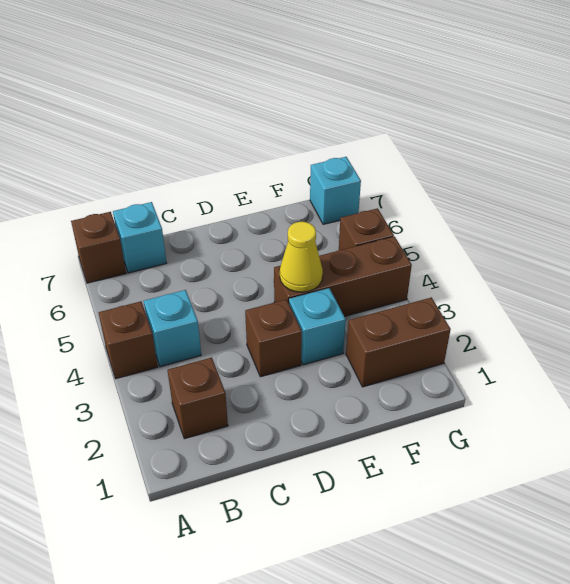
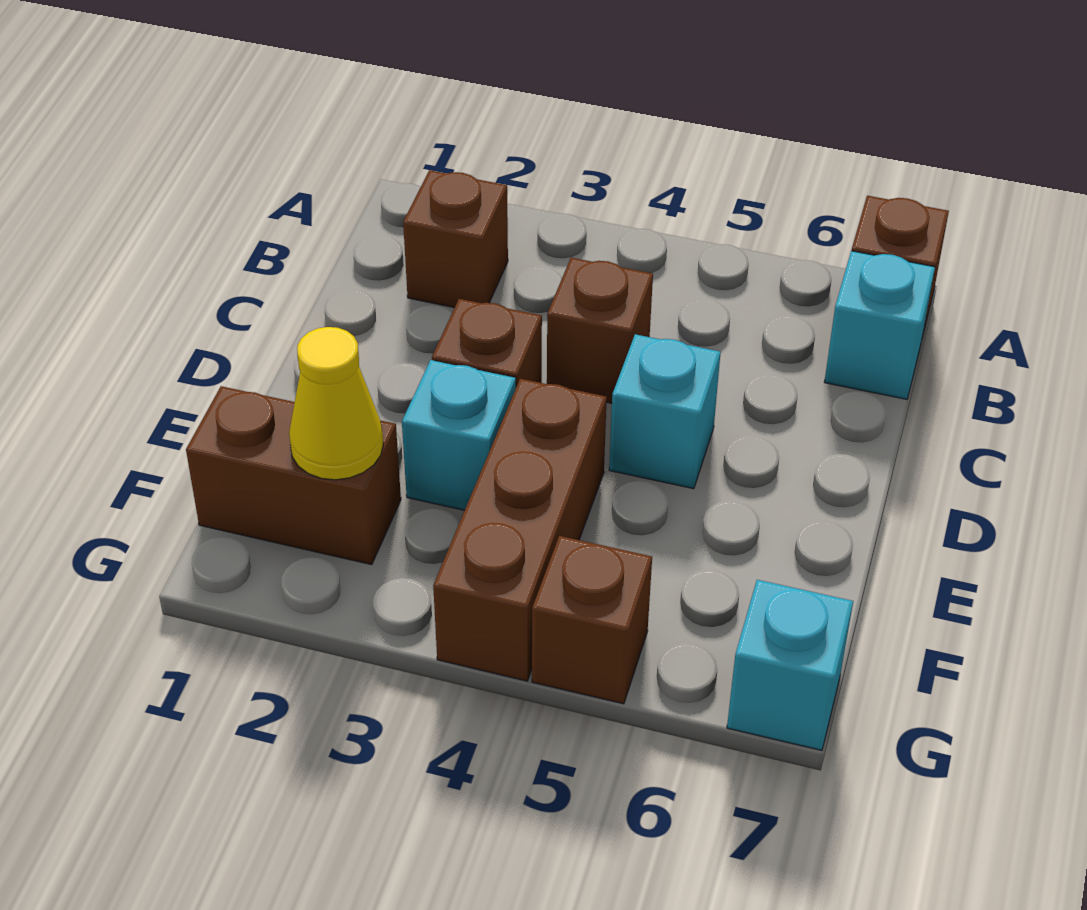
brown 1x1 brick [99,301,158,379] -> brown 1x1 brick moved to [547,258,653,403]
cyan 1x1 brick [144,290,201,367] -> cyan 1x1 brick moved to [609,334,721,489]
yellow 1x1 cone [280,222,323,292] -> yellow 1x1 cone moved to [289,327,383,480]
brown 1x2 brick [346,297,451,387] -> brown 1x2 brick turned to [186,386,401,565]

